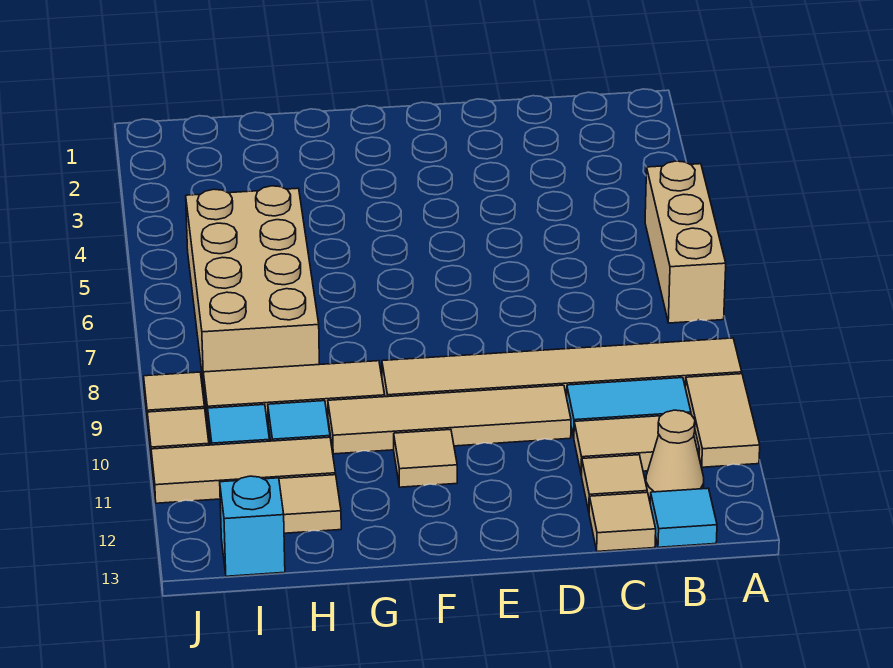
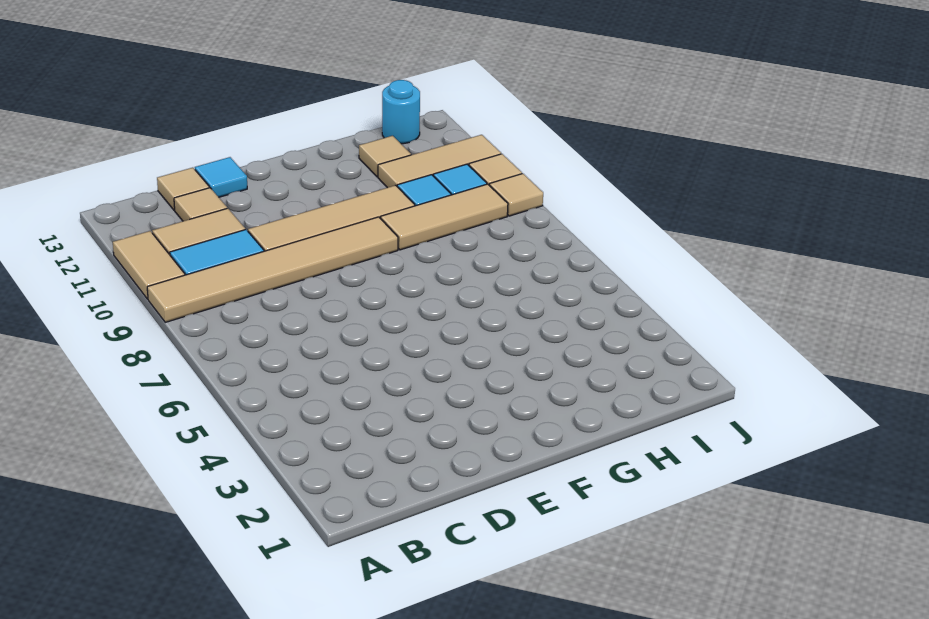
tan 1x3 brick [645,161,726,323] -> none
tan 1x1 cone [646,410,704,498] -> none
cyan 1x1 tile [650,488,717,547] -> cyan 1x1 tile moved to [195,157,247,197]
tan 1x1 tile [394,429,457,487] -> none
tan 2x4 brick [186,186,319,386] -> none
cyan 1x1 brick [220,476,285,576] -> cyan 1x1 round brick [382,80,420,144]

